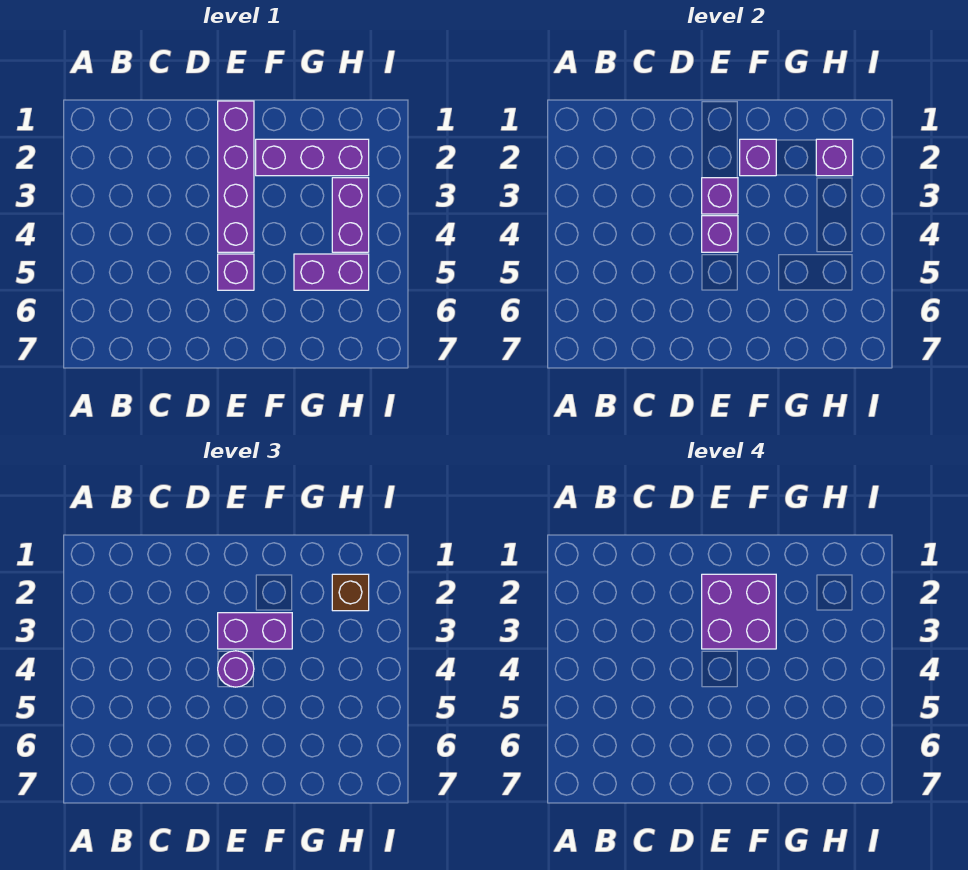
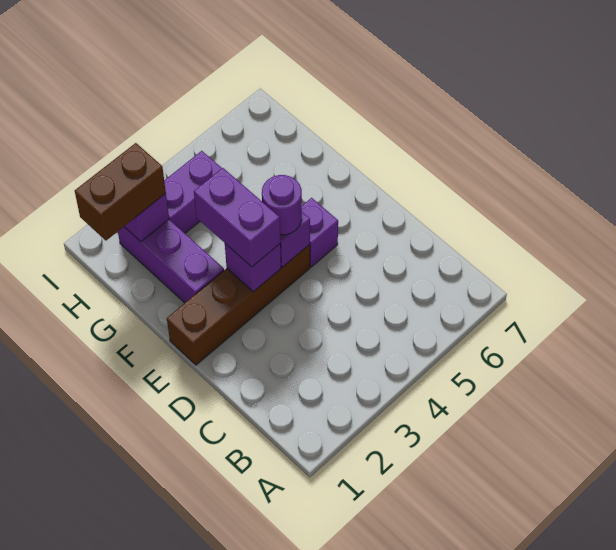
purple 1x4 brick [218,101,254,252] -> brown 1x4 brick [167,244,310,365]
purple 2x2 brick [702,574,776,649] -> none
purple 1x1 brick [740,139,776,176] -> none
purple 1x2 brick [294,254,369,290] -> none
brown 1x1 brick [332,574,369,611] -> brown 1x2 brick [75,143,166,240]

